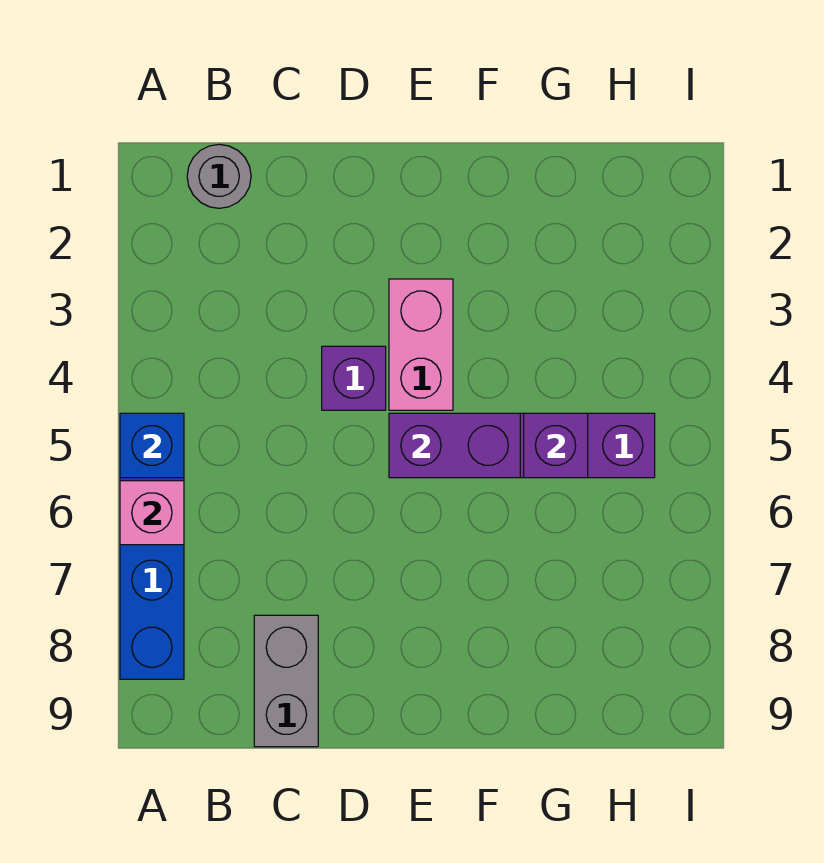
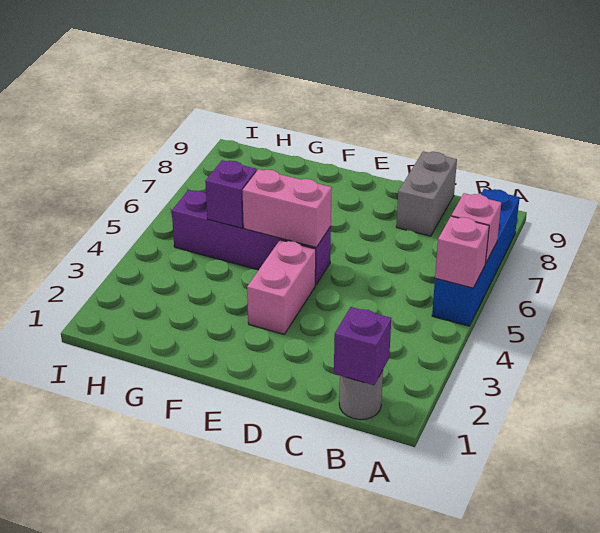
blue 1x1 brick [120,413,184,478] -> pink 1x1 brick [435,216,489,288]
purple 1x1 brick [322,346,386,410] -> purple 1x1 brick moved to [334,307,391,385]
purple 1x2 brick [389,413,520,478] -> pink 1x2 brick [242,169,332,247]

